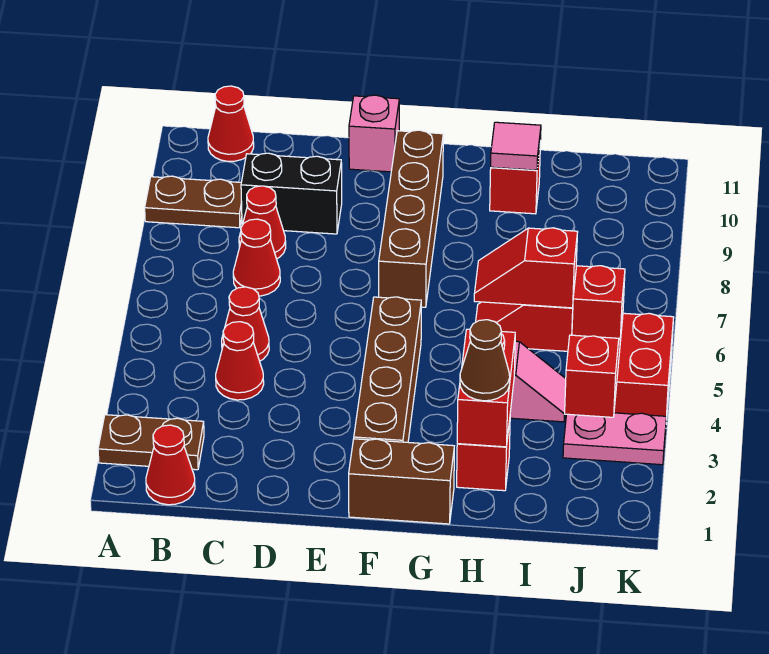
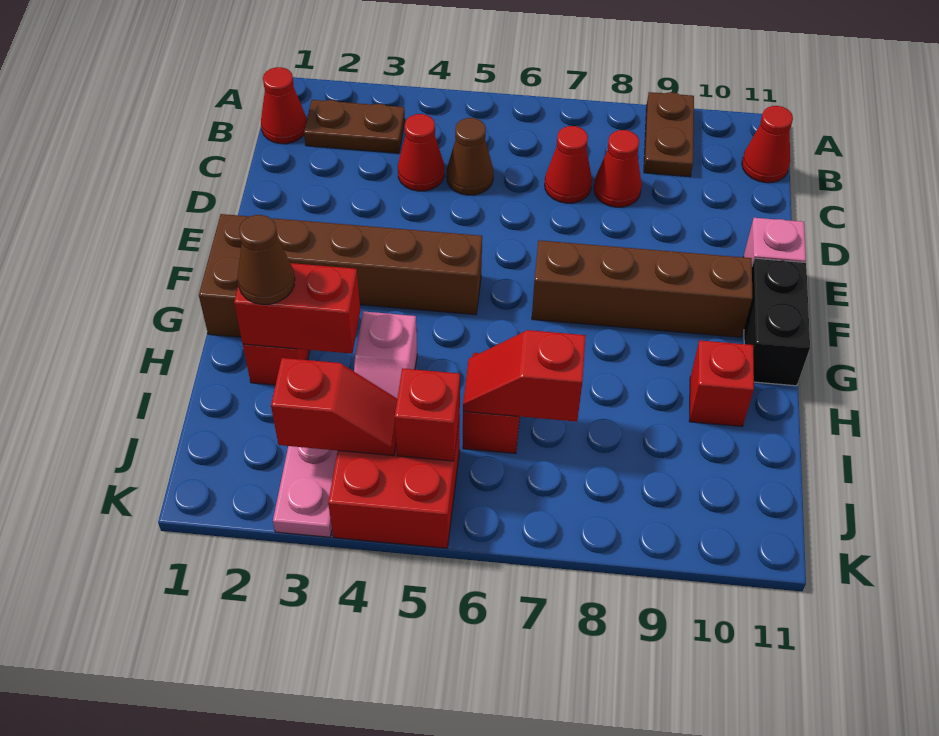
brown 1x2 plate [98,415,204,470] -> brown 1x2 plate turned to [304,100,405,153]
red 1x1 cone [222,287,269,361] -> brown 1x1 cone [447,118,493,195]
black 1x2 brick [241,153,342,234] -> black 1x2 brick moved to [744,258,810,386]
red 1x2 slope [474,228,578,308] -> red 1x2 slope turned to [463,330,586,422]
pink 1x1 tile [491,122,541,170] -> none

